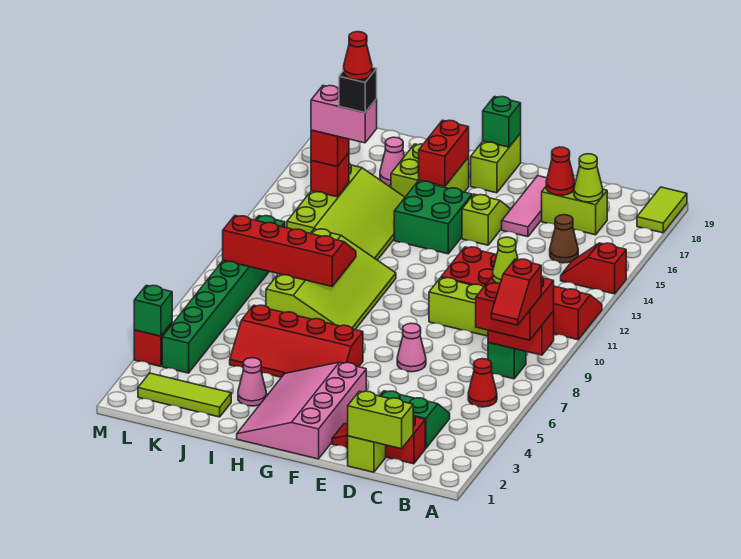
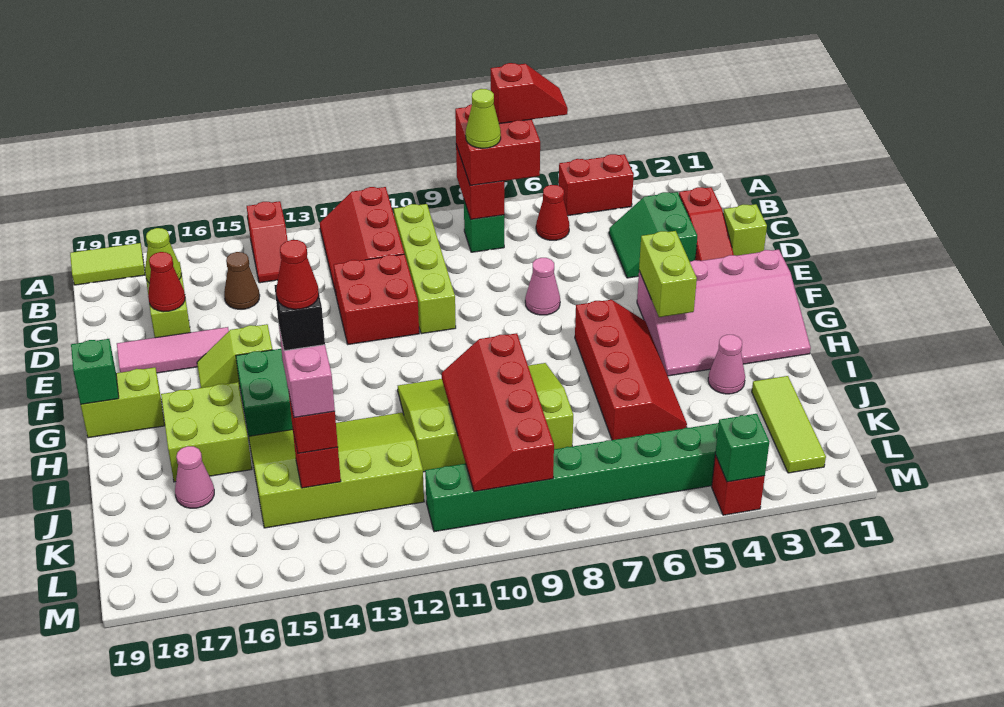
lime 1x2 brick [348,391,413,449] -> lime 1x2 brick moved to [639,231,697,317]
red 1x2 brick [419,120,469,186] -> red 1x2 brick moved to [559,154,634,216]

